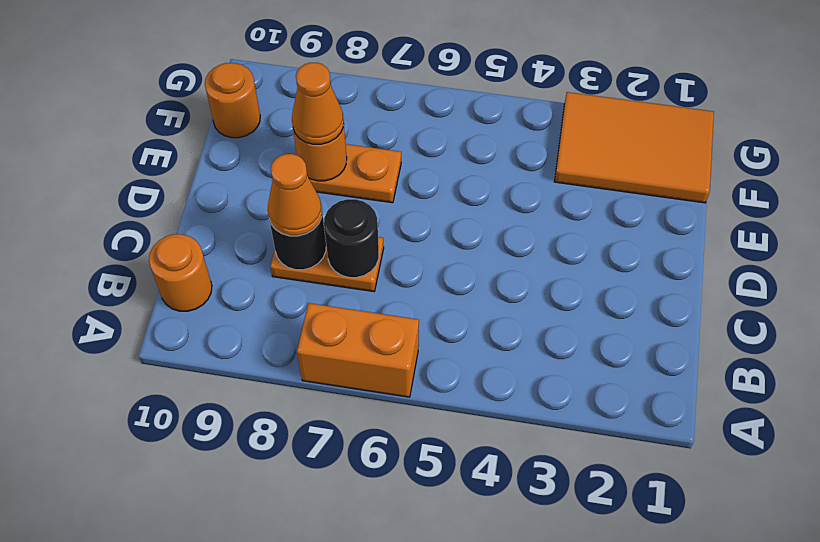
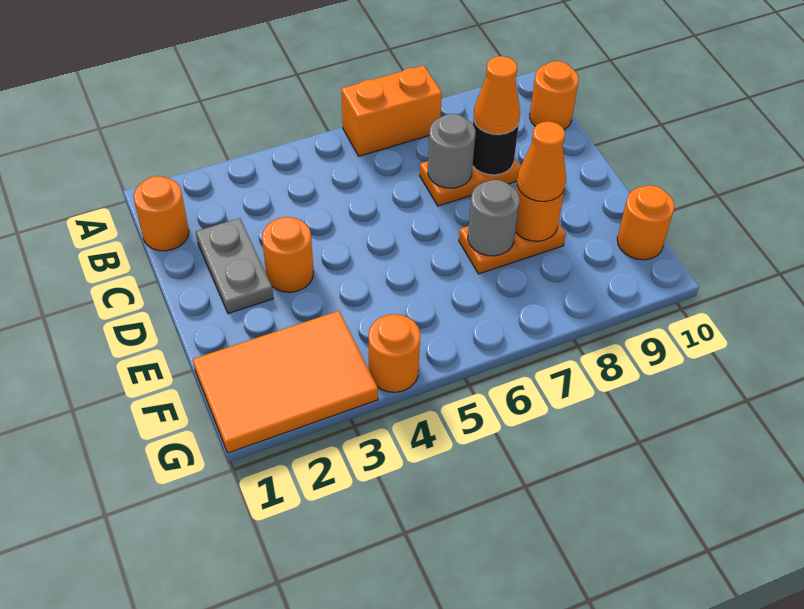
none -> orange 1x1 round brick [133,176,189,251]
none -> grey 1x2 plate [196,218,273,314]
black 1x1 round brick [324,199,379,278] -> grey 1x1 round brick [428,114,476,188]
none -> orange 1x1 round brick [262,217,314,292]
none -> grey 1x1 round brick [468,180,520,256]
none -> orange 1x1 round brick [368,314,420,392]

